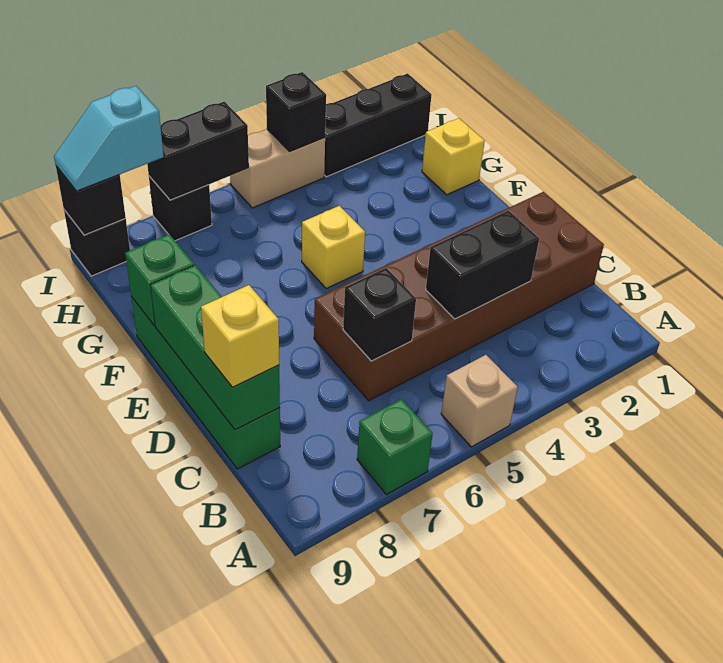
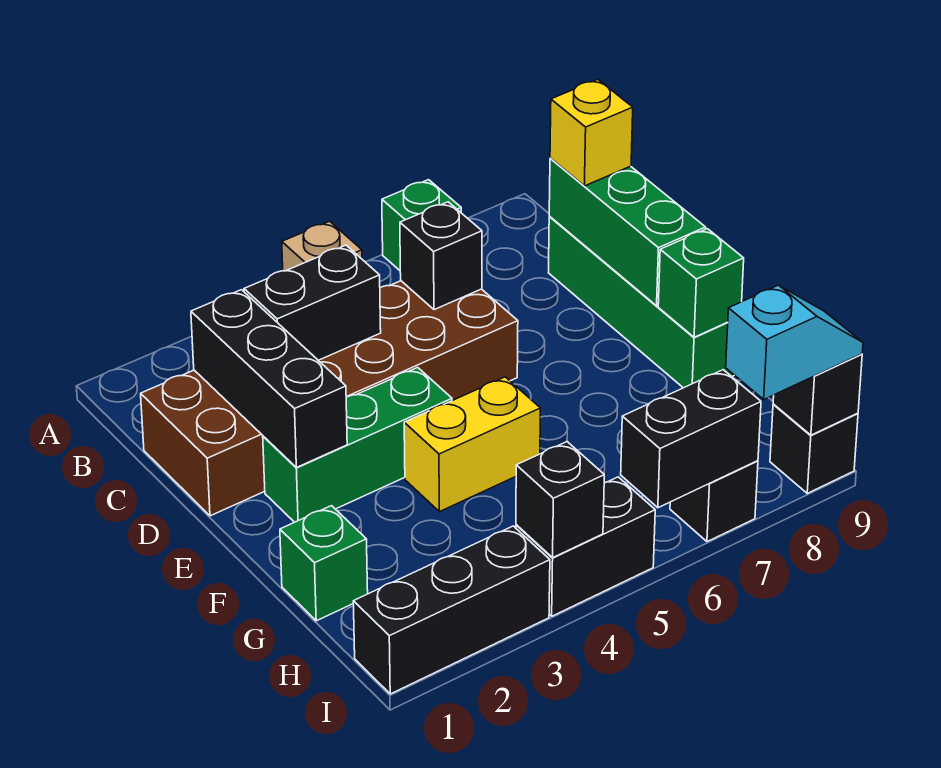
none -> black 1x3 brick [191,290,347,468]
none -> green 1x3 brick [263,367,452,522]
yellow 1x1 brick [302,206,365,288] -> yellow 1x2 brick [404,377,541,512]
yellow 1x1 brick [422,118,485,195] -> green 1x1 brick [280,506,368,621]
tan 1x2 brick [230,129,325,208] -> black 1x2 brick [516,477,655,616]

